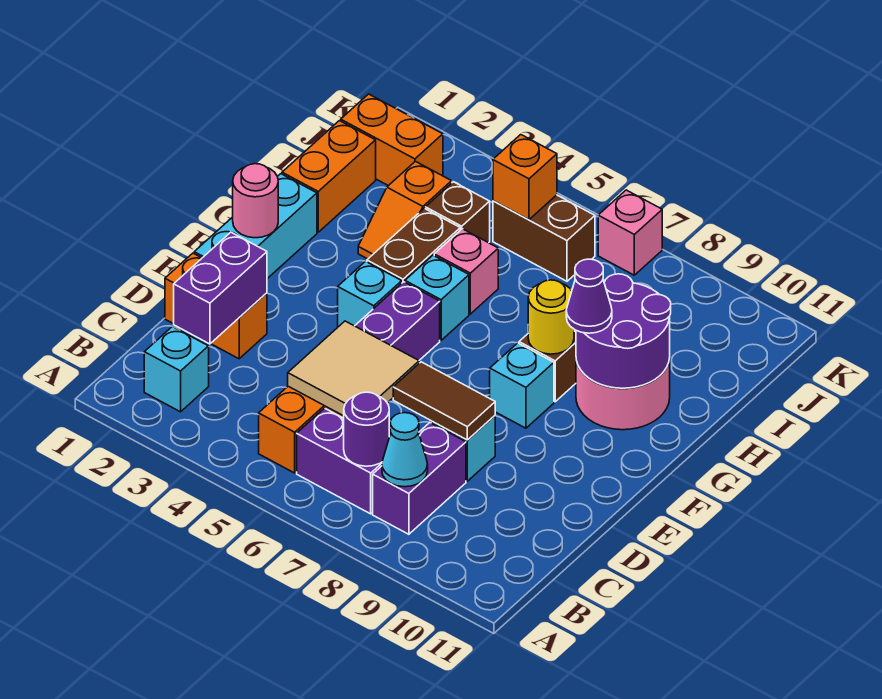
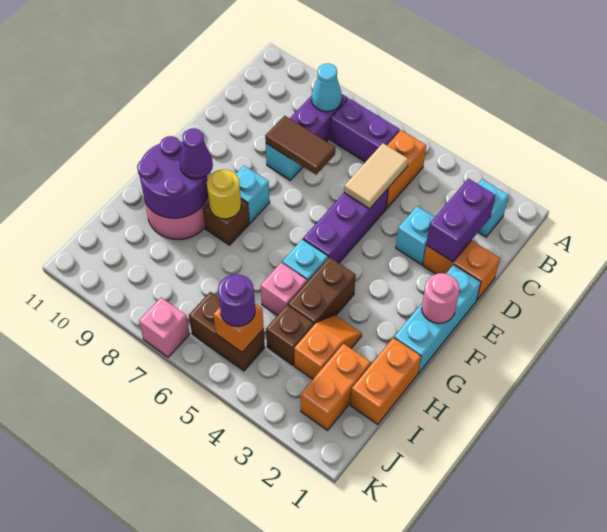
purple 1x1 round brick [344,392,389,466] -> purple 1x1 round brick moved to [218,274,255,326]
tan 2x2 tile [288,321,419,416] -> tan 1x2 tile [344,143,408,209]
cyan 1x1 brick [338,261,402,327] -> cyan 1x1 brick moved to [396,206,435,265]
orange 1x2 brick [341,94,443,186] -> orange 1x2 brick turned to [301,344,371,430]

